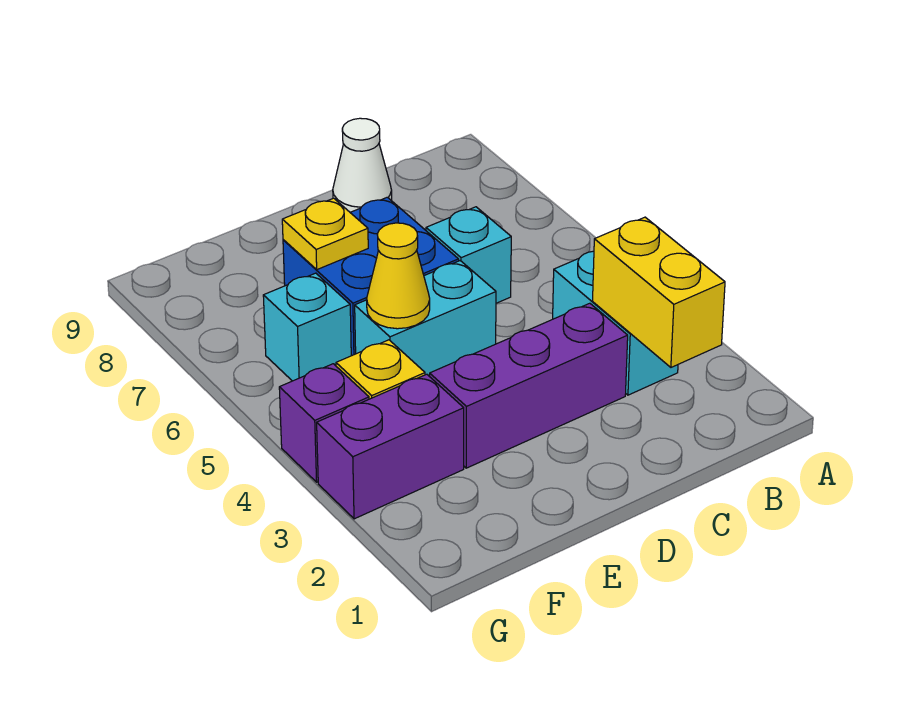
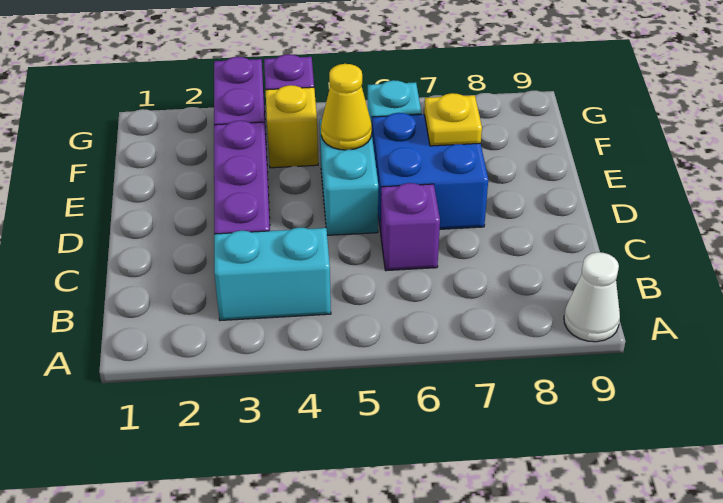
yellow 1x2 brick [593,217,725,367] -> none
cyan 1x1 brick [426,207,511,303] -> purple 1x1 brick [381,183,440,271]
white 1x1 cone [333,118,392,212] -> white 1x1 cone moved to [564,252,620,342]

